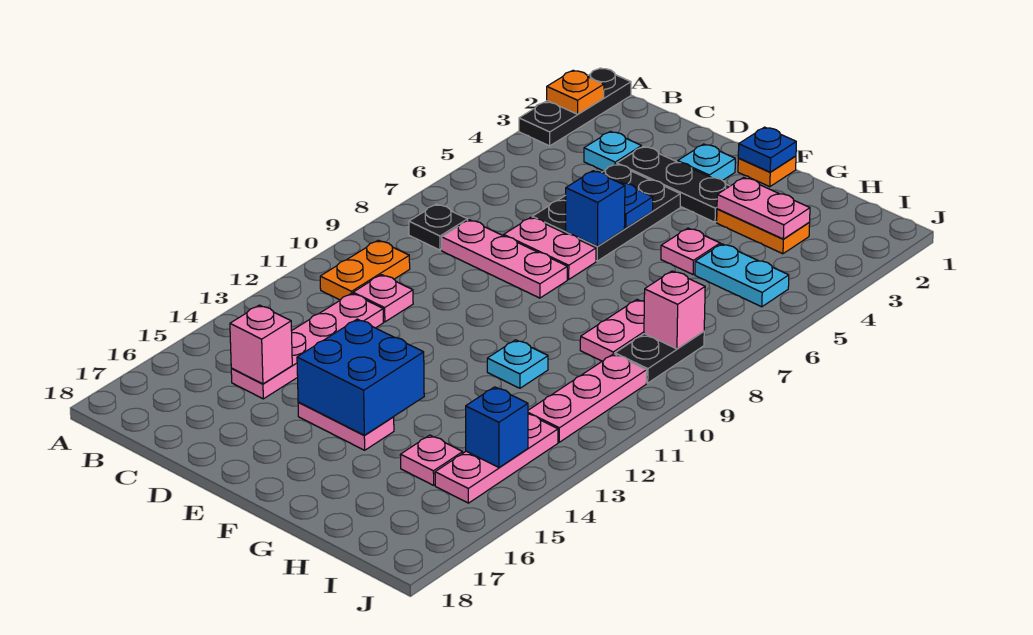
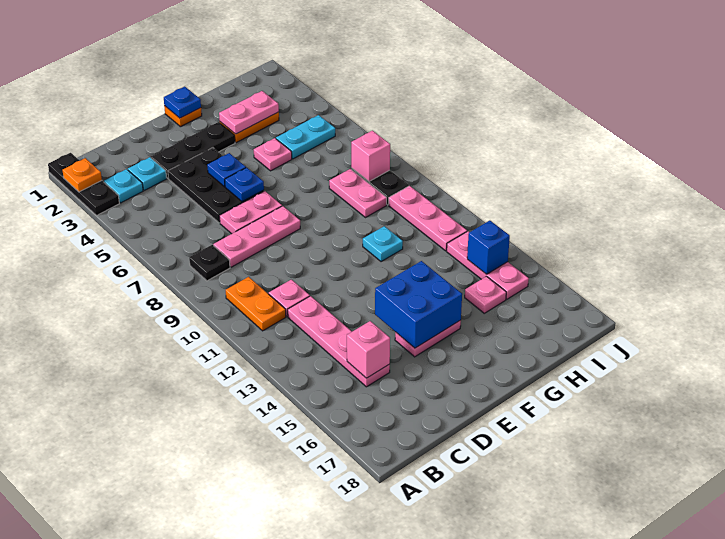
cyan 1x1 plate [678,144,735,181] -> cyan 1x1 plate moved to [104,169,143,203]
blue 1x1 brick [566,171,625,246] -> blue 1x1 plate [225,168,264,202]

